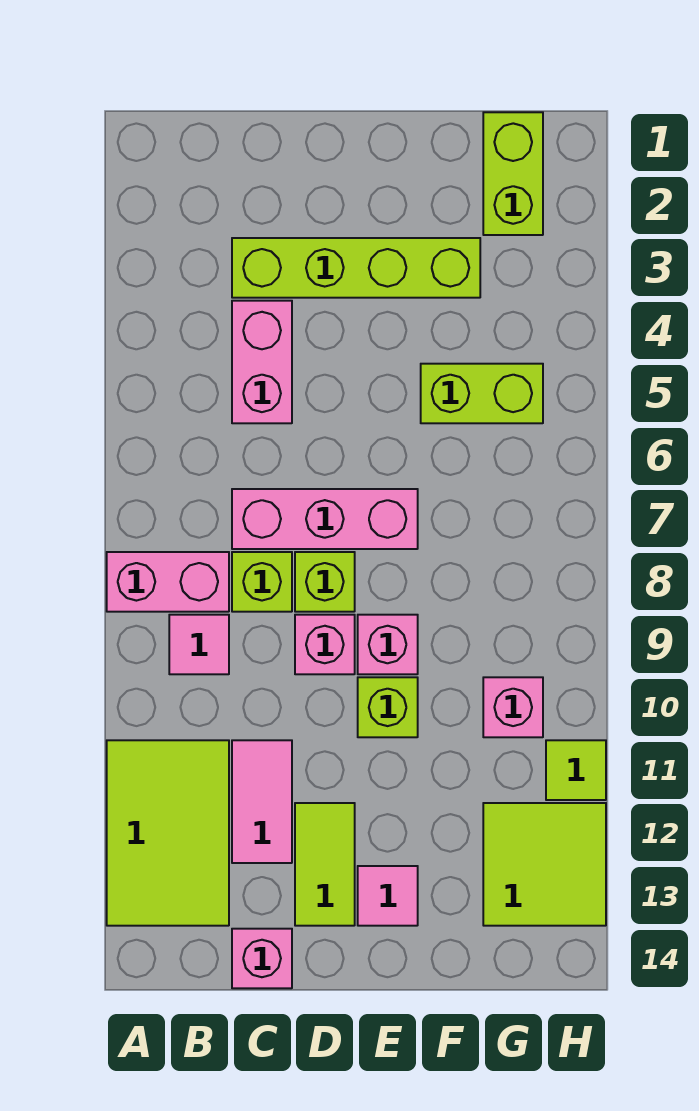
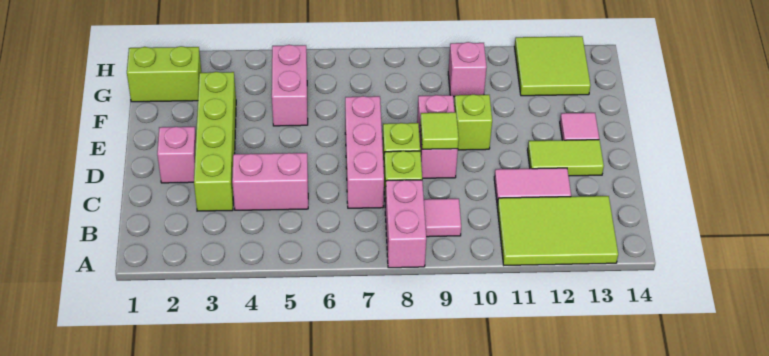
pink 1x1 brick [232,929,292,988] -> pink 1x1 brick moved to [157,127,196,183]
lime 1x2 brick [421,364,543,423] -> pink 1x2 brick [272,45,308,126]
lime 1x1 tile [546,740,606,800] -> lime 1x1 tile moved to [420,112,459,149]

